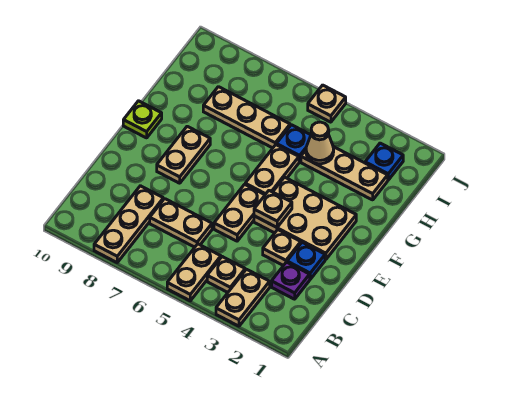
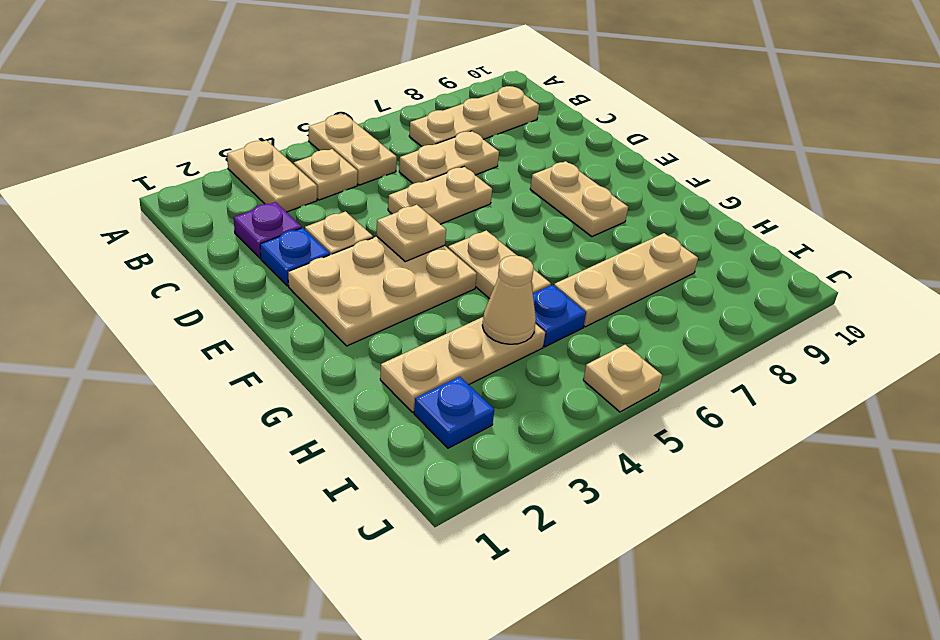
tan 1x3 plate [94,186,163,262] -> tan 1x3 plate turned to [409,86,539,146]
tan 1x2 plate [214,184,265,241] -> tan 1x2 plate turned to [388,167,492,224]
lime 1x1 plate [123,101,162,138] -> none

